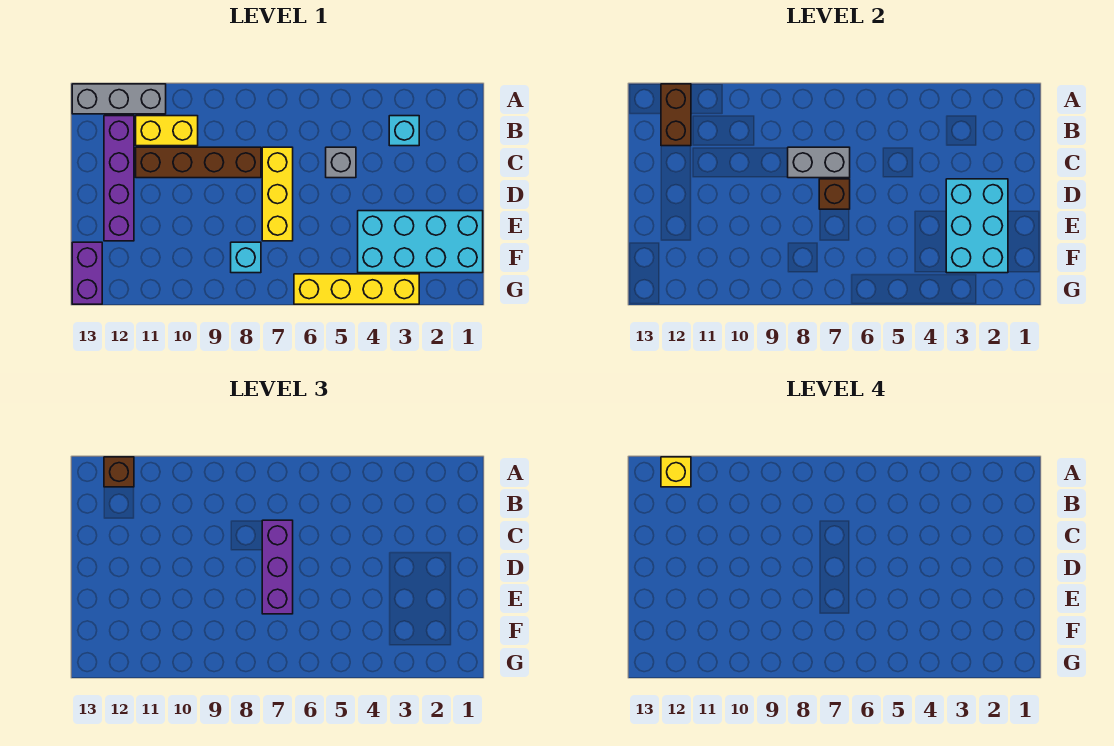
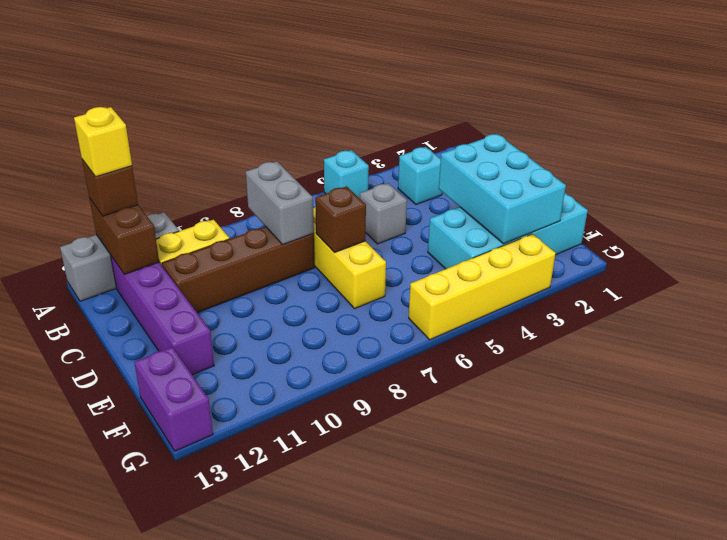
grey 1x2 brick [788,147,850,178] -> grey 1x2 brick turned to [246,161,314,245]
purple 1x3 brick [262,520,293,614] -> none
cyan 1x1 brick [231,242,261,273] -> cyan 1x1 brick moved to [324,150,369,198]

